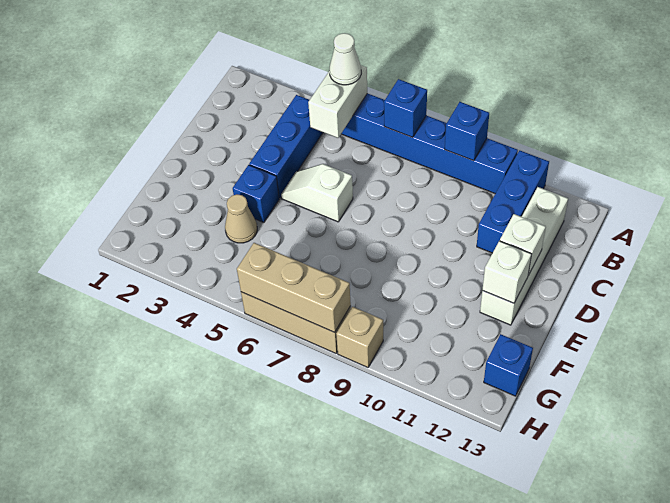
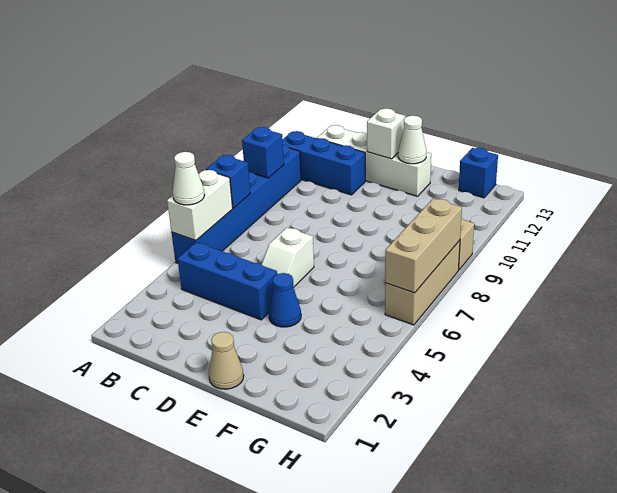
white 1x2 brick [308,65,367,138] -> white 1x2 brick turned to [167,170,233,241]
blue 1x1 brick [233,165,279,222] -> blue 1x1 cone [269,273,301,327]
white 1x1 brick [482,241,531,303] -> white 1x1 cone [398,116,426,164]
tan 1x1 cone [225,194,257,243] -> tan 1x1 cone moved to [209,332,244,389]

